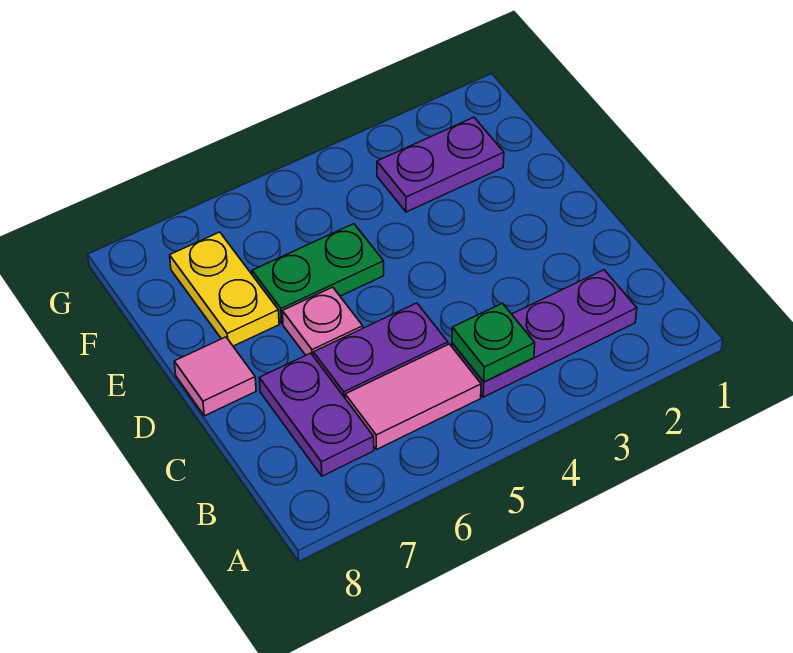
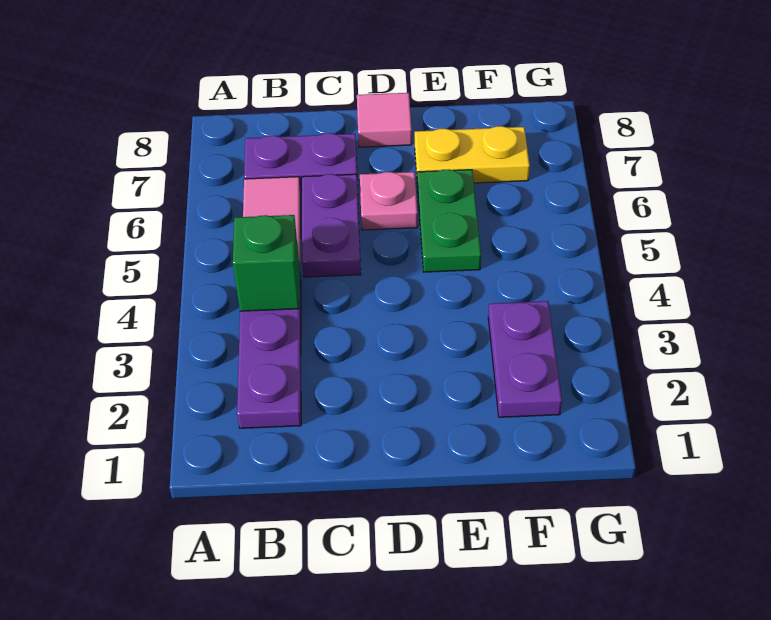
green 1x1 plate [452,303,535,382] -> green 1x1 brick [233,215,299,311]

